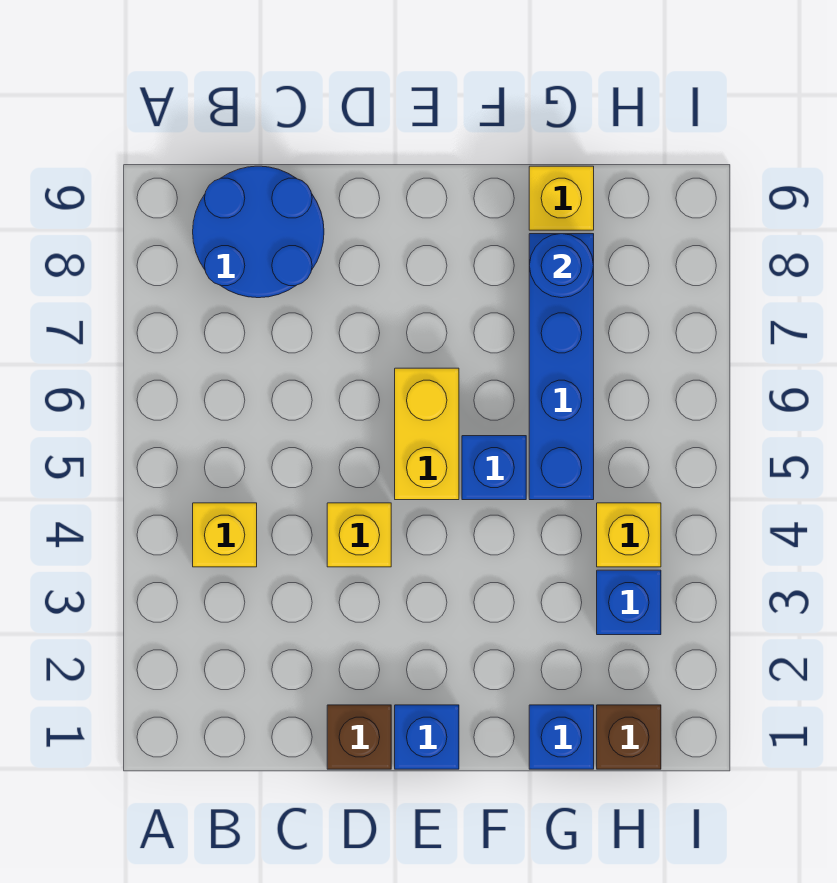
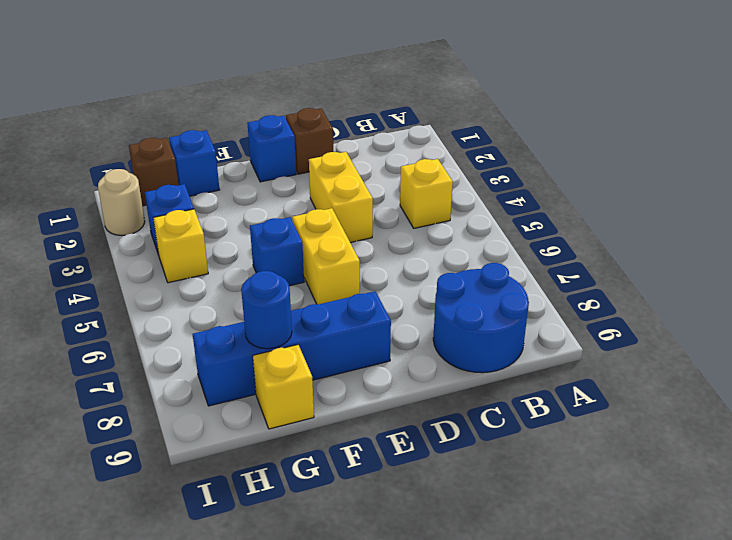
yellow 1x1 brick [327,503,391,567] -> yellow 1x2 brick [309,152,373,243]
blue 1x4 brick [529,234,594,500] -> blue 1x4 brick turned to [193,291,391,406]
none -> tan 1x1 round brick [98,169,145,236]

